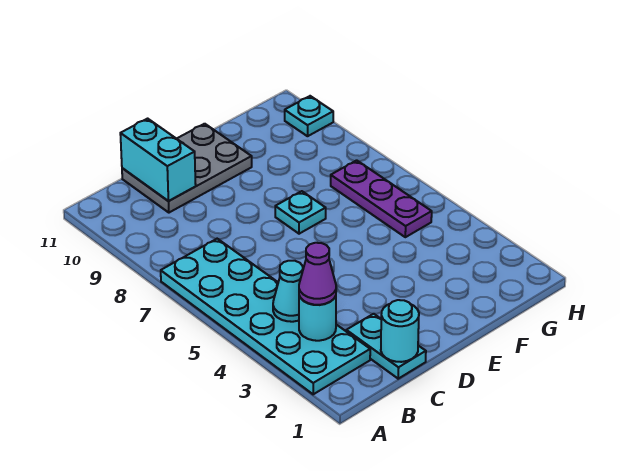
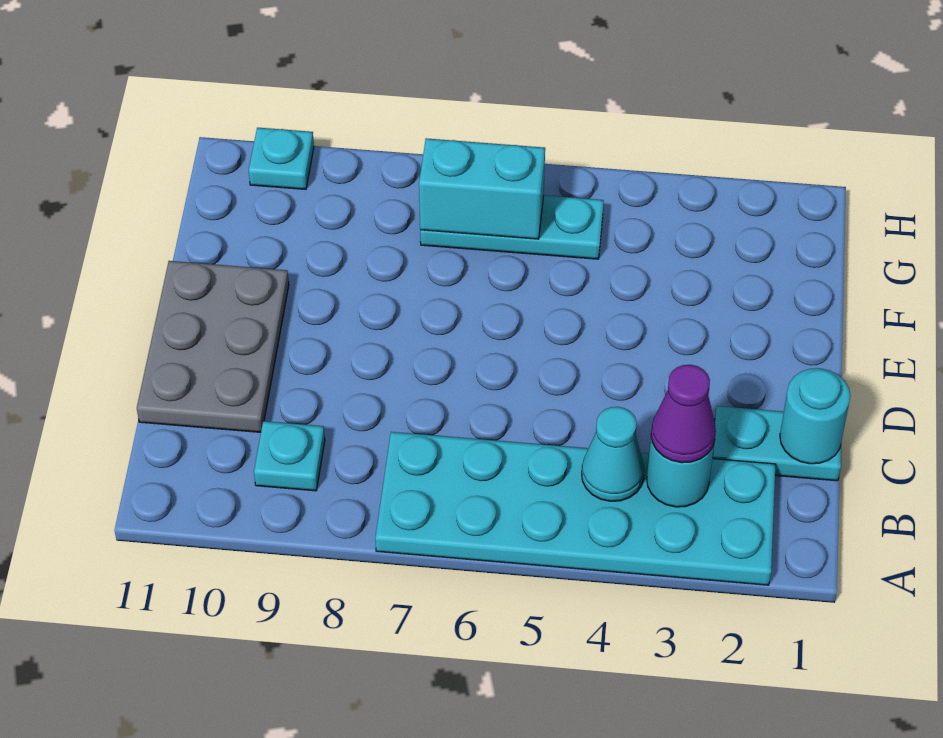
cyan 1x2 brick [120,119,196,201] -> cyan 1x2 brick moved to [419,138,545,239]
cyan 1x1 plate [275,191,326,234] -> cyan 1x1 plate moved to [254,421,325,491]
purple 1x3 plate [331,160,432,237] -> cyan 1x3 plate [420,195,604,259]

